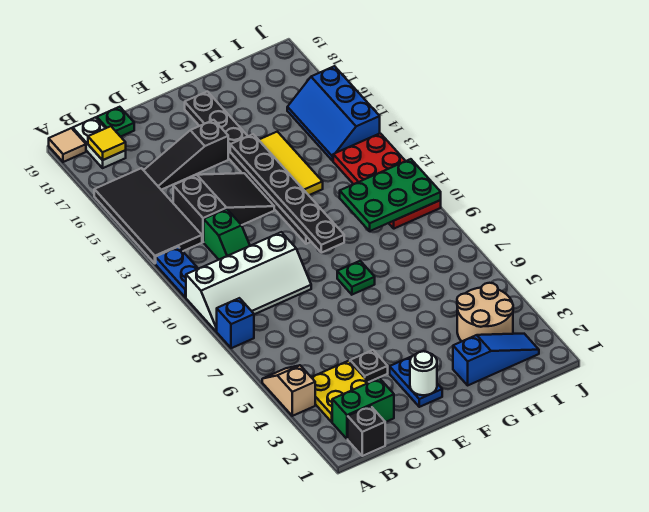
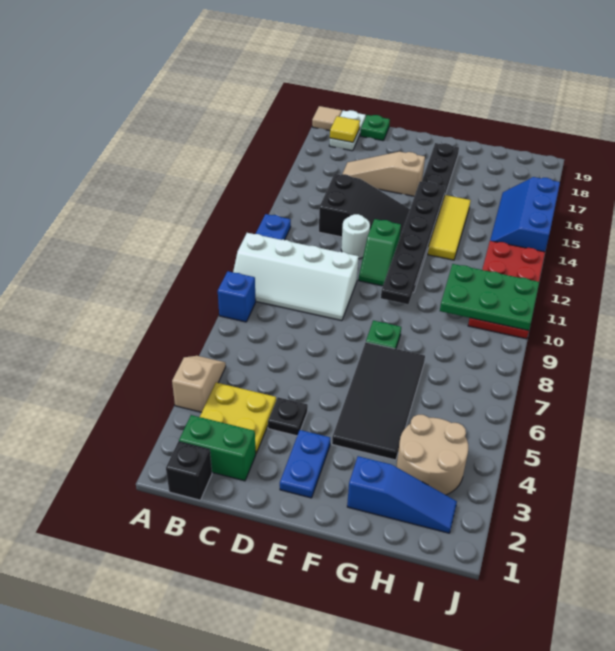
black 2x4 tile [94,168,202,263] -> black 2x4 tile moved to [332,342,425,460]
green 1x2 slope [204,209,250,259] -> green 1x2 slope moved to [359,219,401,286]
black 1x3 slope [144,120,228,190] -> tan 1x3 slope [343,152,425,196]
white 1x1 round brick [410,351,437,395] -> white 1x1 round brick moved to [341,214,370,259]

